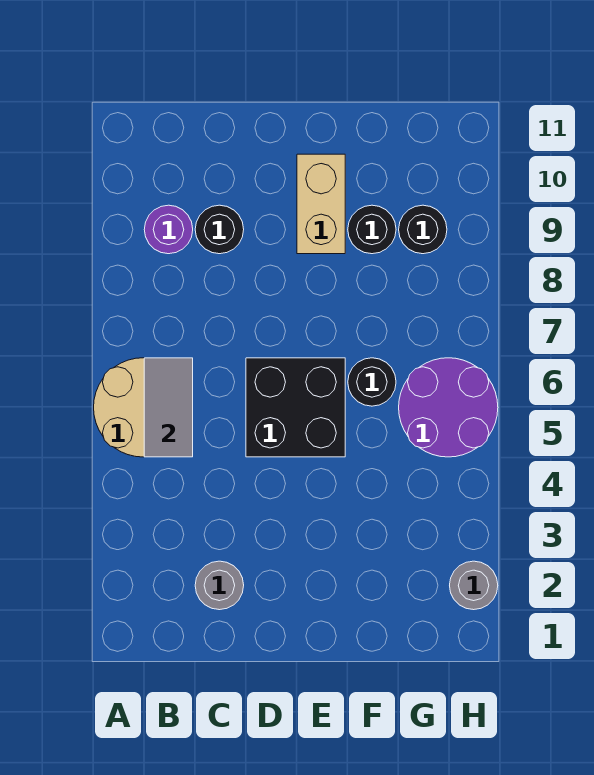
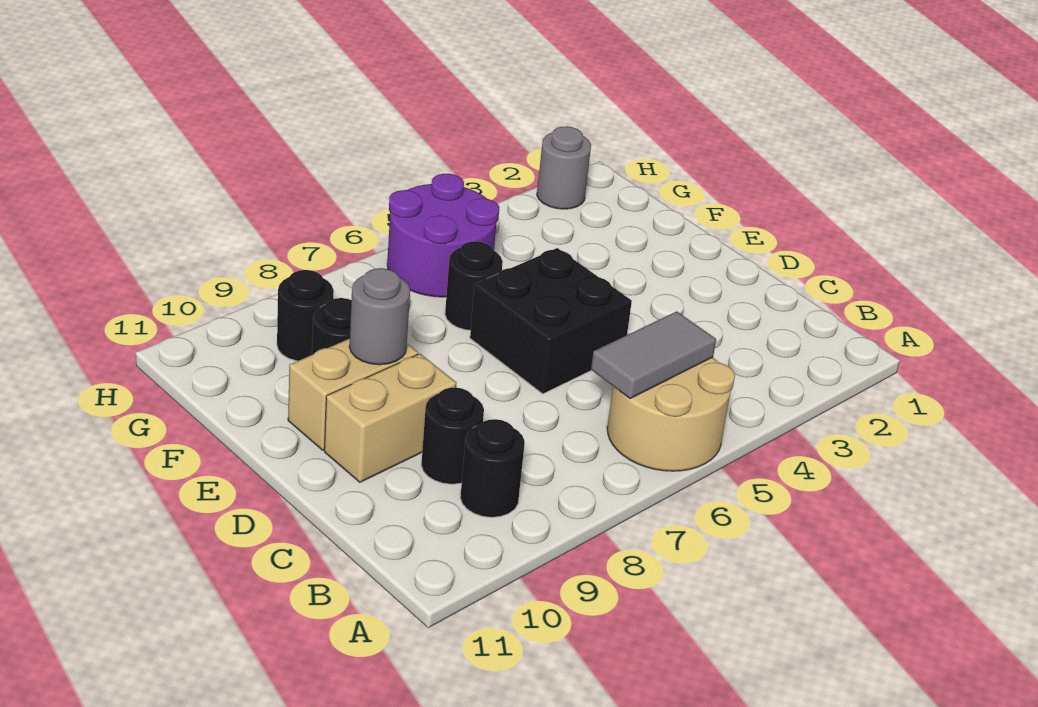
purple 1x1 round brick [144,205,193,254] -> black 1x1 round brick [460,419,525,517]
grey 1x1 round brick [195,561,244,610] -> grey 1x1 round brick moved to [349,268,410,365]
none -> tan 1x2 brick [324,354,456,482]

